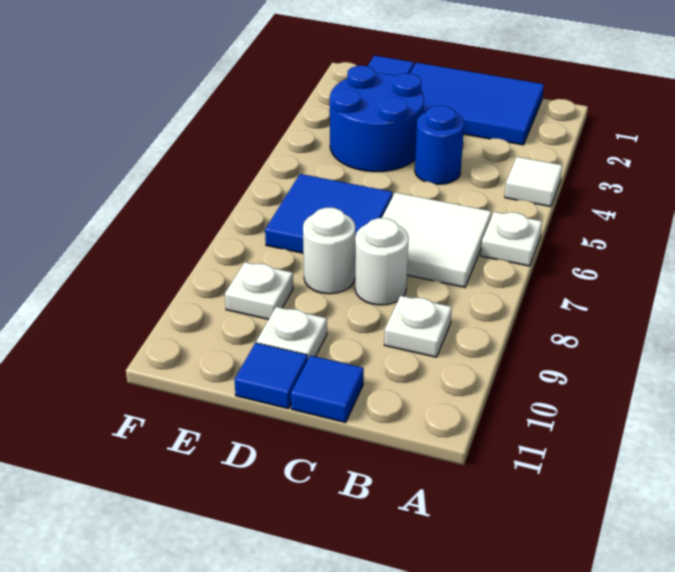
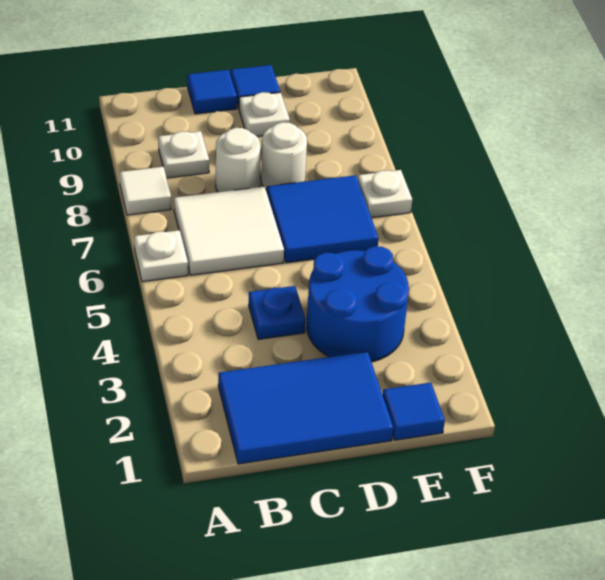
white 1x1 tile [505,157,562,207] -> white 1x1 tile moved to [120,167,171,215]
blue 1x1 round brick [415,106,464,184] -> blue 1x1 plate [249,286,306,340]
white 1x1 plate [225,262,293,319] -> white 1x1 plate moved to [358,170,412,218]

